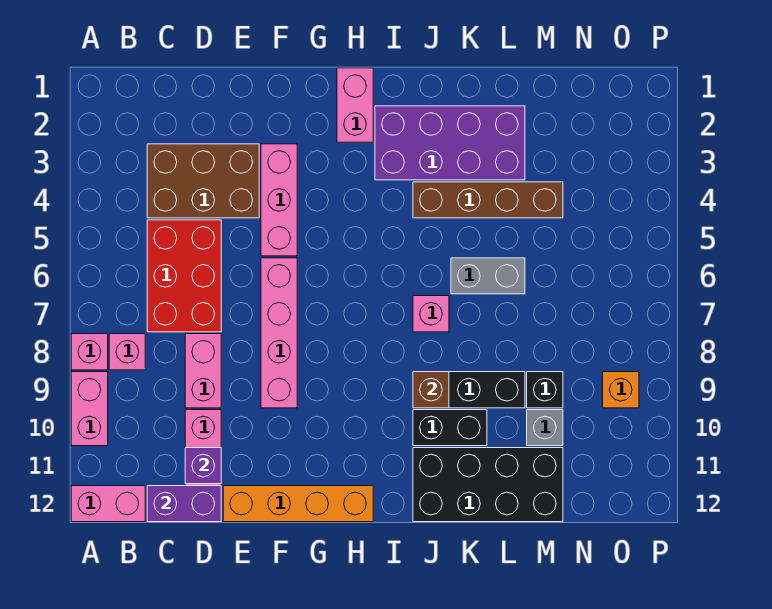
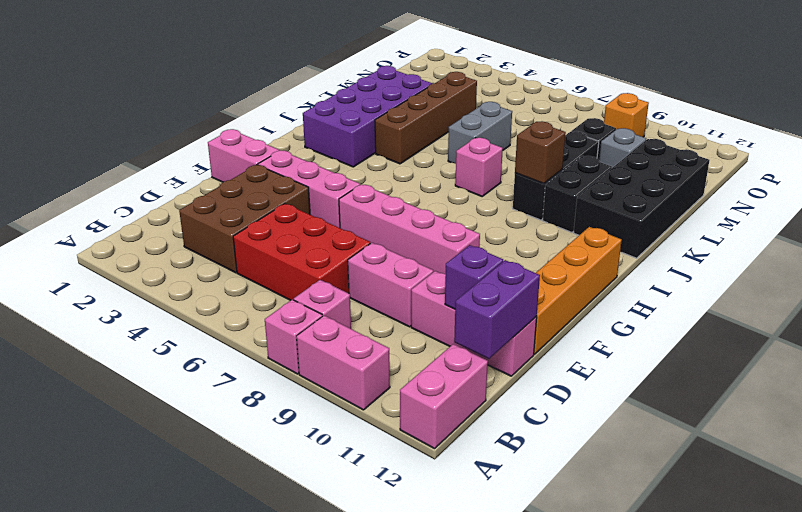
pink 1x2 brick [337,68,373,142] -> pink 1x2 brick moved to [208,129,280,182]

